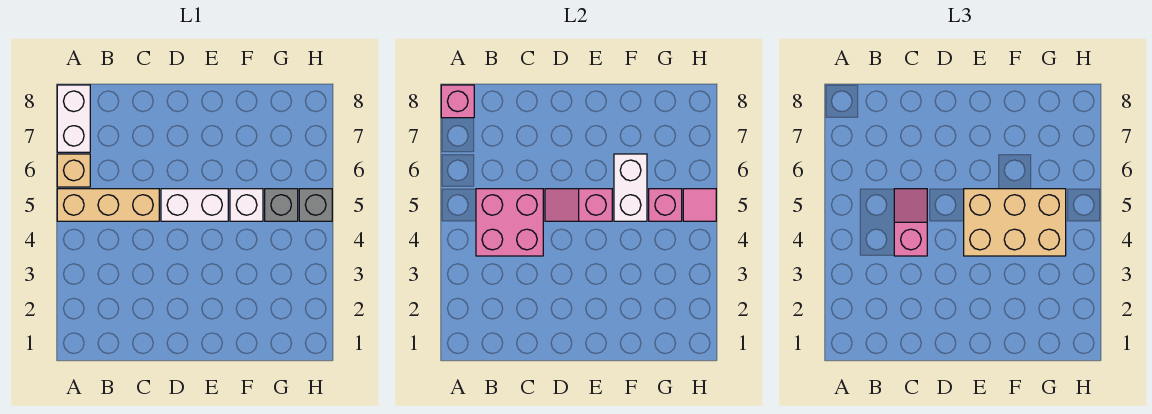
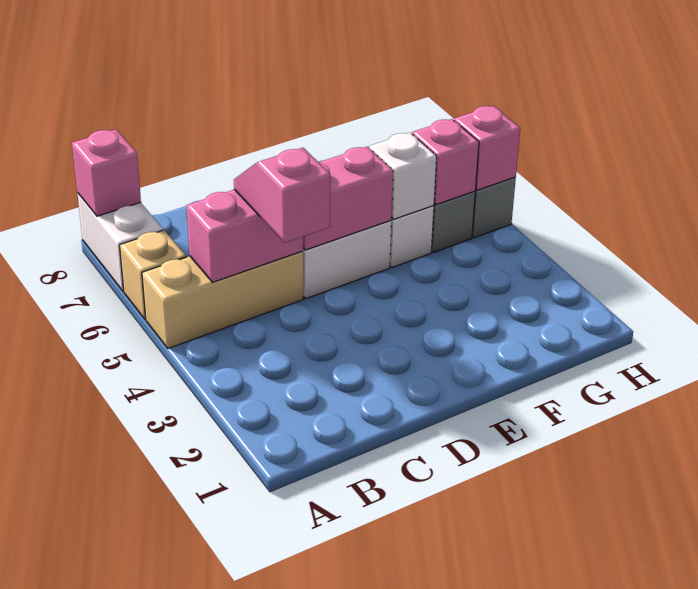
pink 2x2 brick [476,189,543,256] -> pink 1x2 brick [186,190,303,282]
pink 1x2 slope [545,189,612,221] -> pink 1x2 brick [303,147,393,250]
tan 2x3 brick [964,189,1066,256] -> none
white 1x2 brick [614,154,647,221] -> white 1x1 brick [369,133,437,219]
pink 1x1 tile [683,189,716,221] -> pink 1x1 brick [454,106,520,190]

